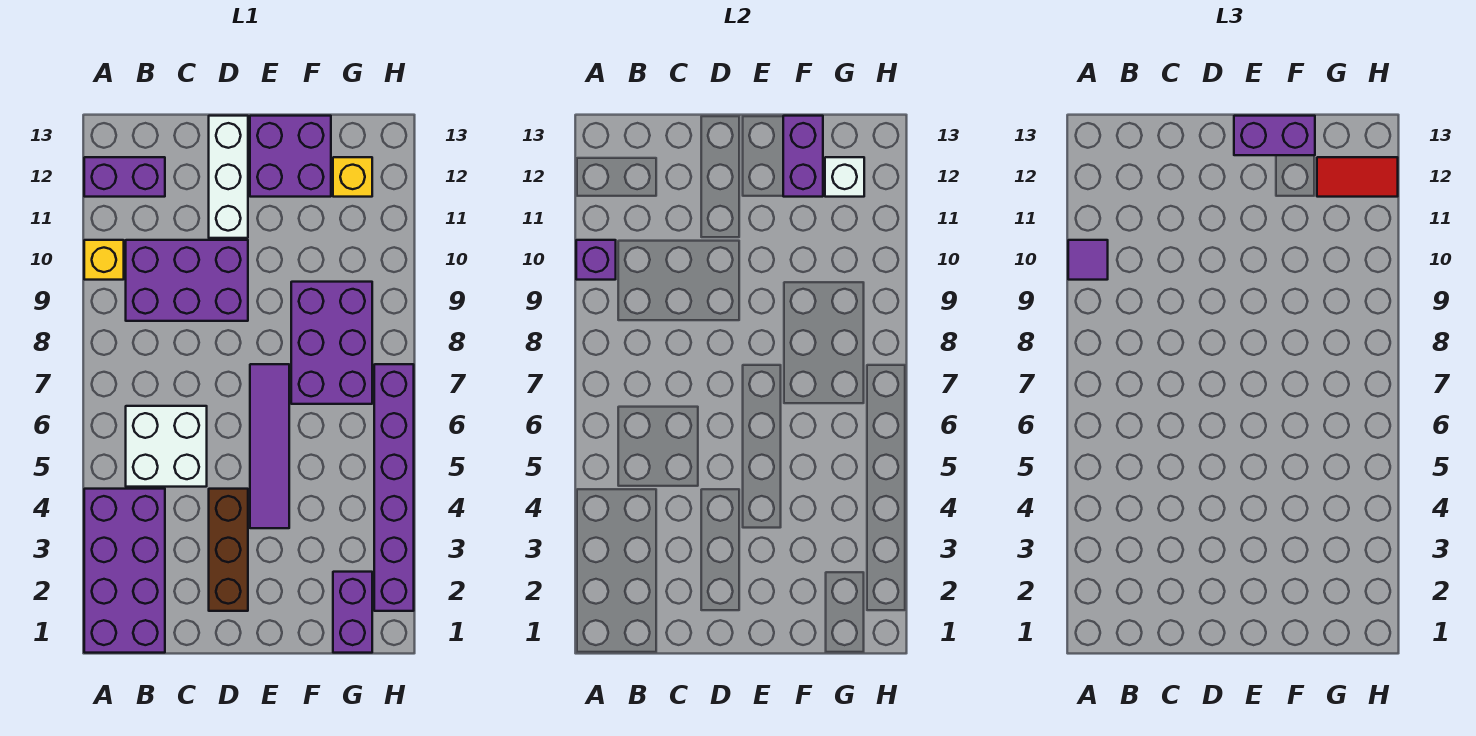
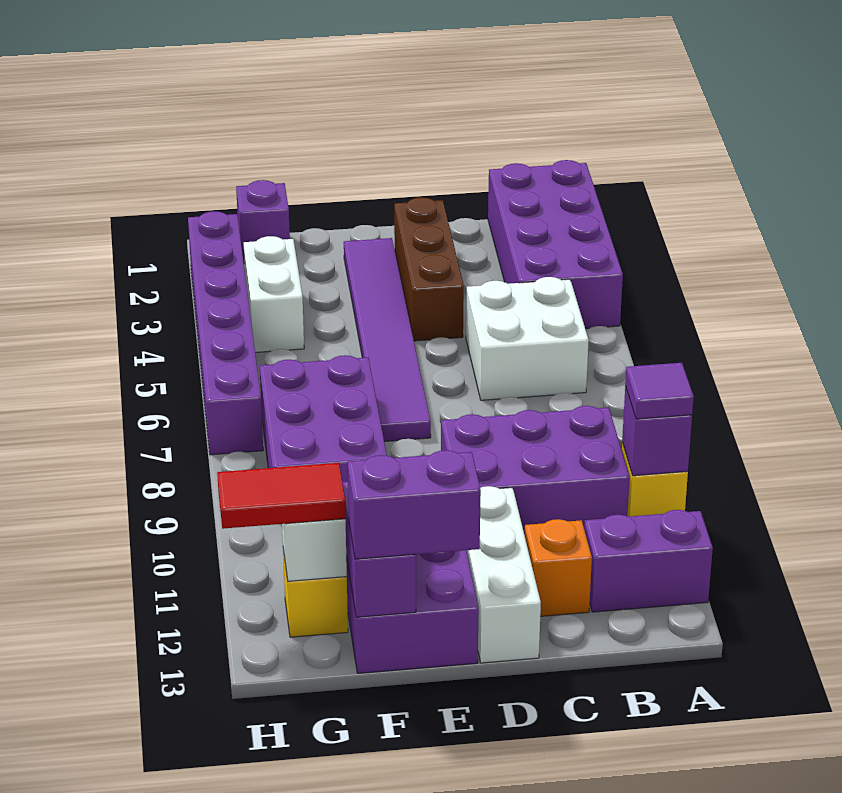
none -> orange 1x1 brick [525,519,592,616]
purple 1x4 tile [250,364,289,528] -> purple 1x6 tile [344,238,431,442]
purple 1x2 brick [333,572,372,653] -> purple 1x1 brick [236,180,290,262]
none -> white 1x2 brick [244,236,304,353]

